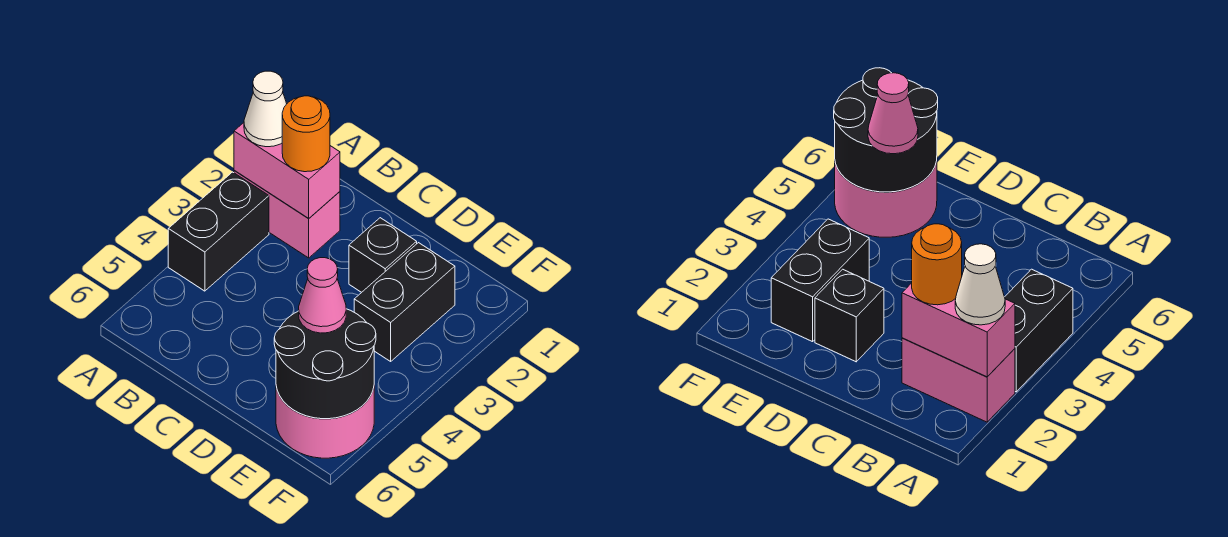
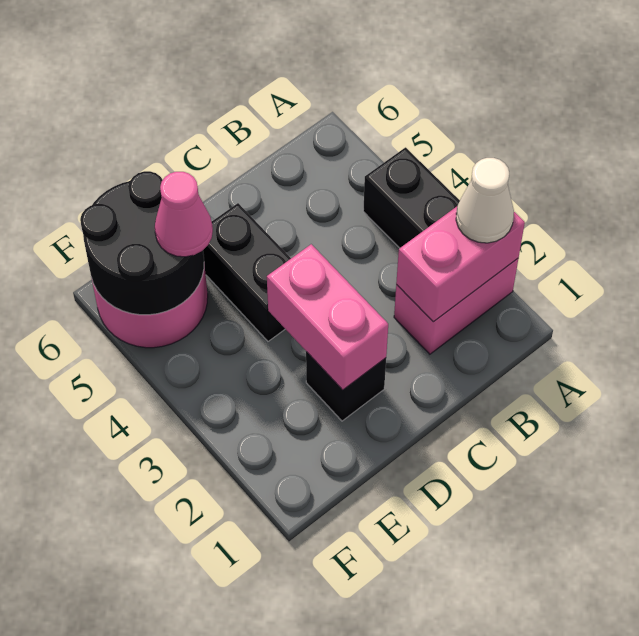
orange 1x1 round brick [282,96,330,172] -> none
none -> pink 1x2 brick [267,244,388,390]
black 1x2 brick [354,243,455,361] -> black 1x2 brick moved to [203,203,291,341]

